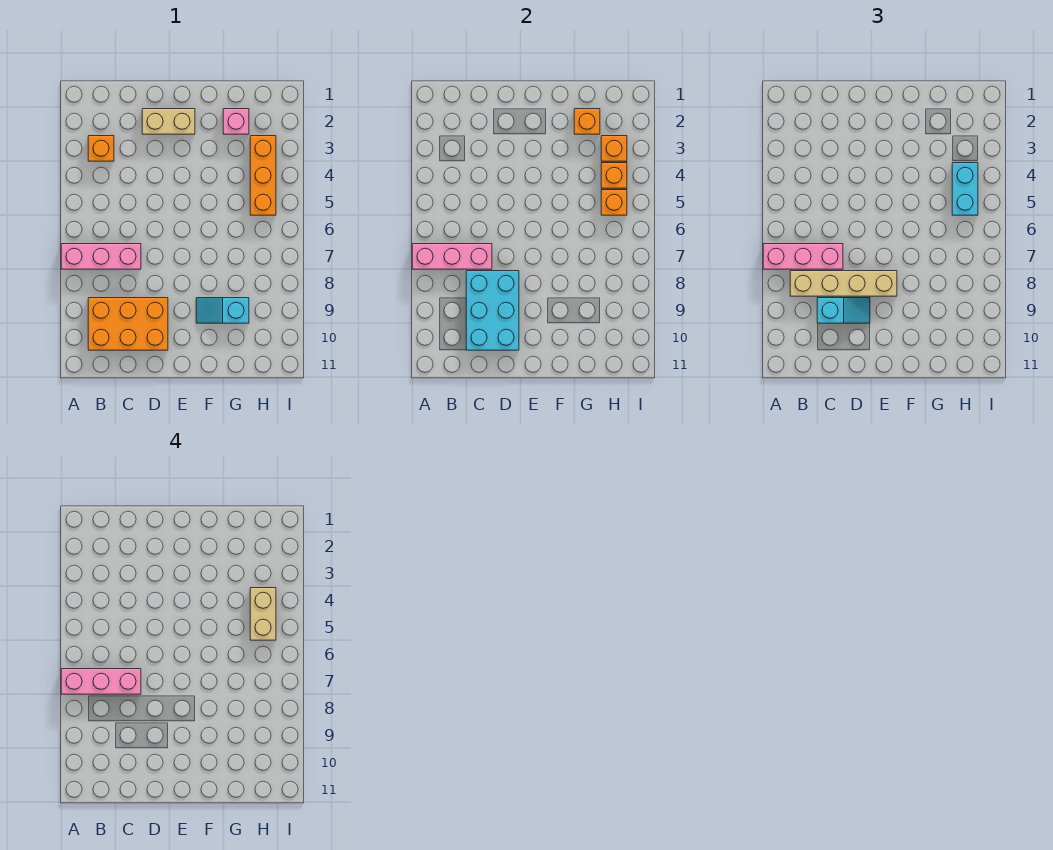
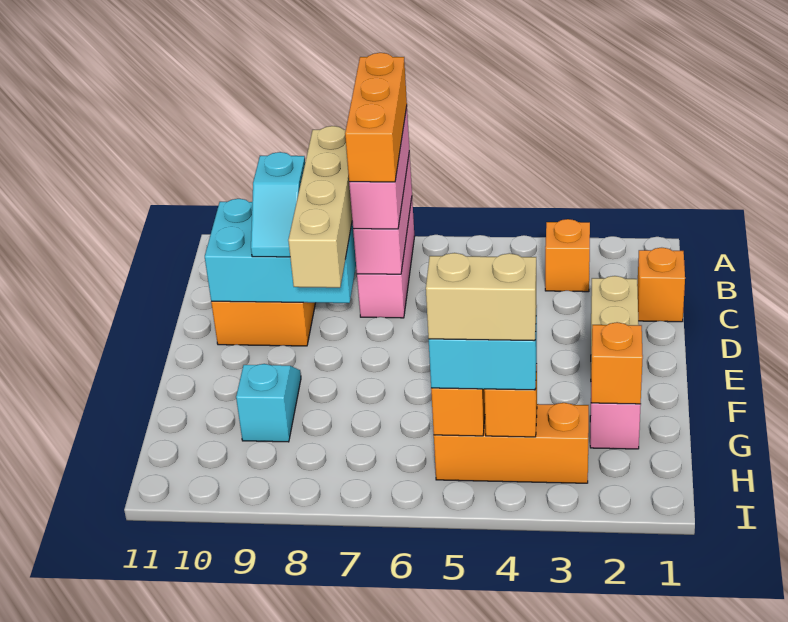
pink 1x3 brick [61,669,141,694] -> orange 1x3 brick [345,53,407,182]
orange 1x1 brick [601,136,627,161] -> orange 1x1 brick moved to [637,248,685,322]

